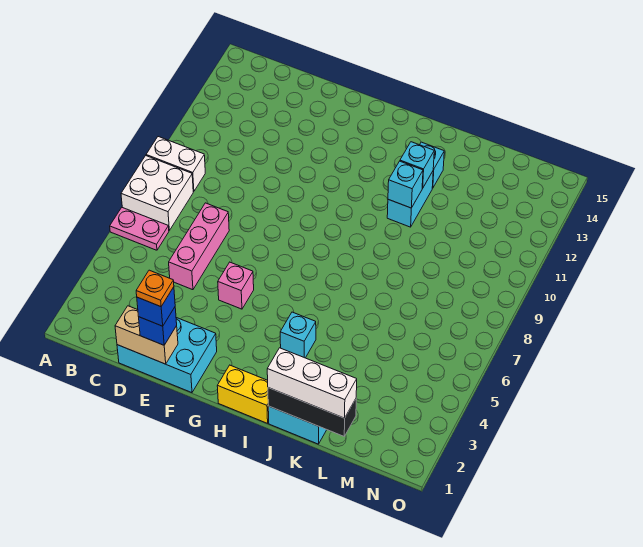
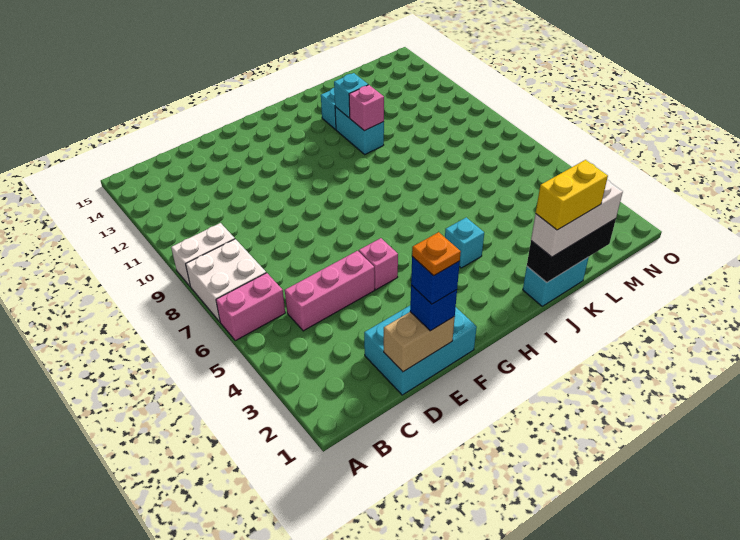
pink 1x2 plate [110,208,169,250] -> pink 1x2 brick [216,273,285,341]
pink 1x3 brick [169,203,229,290] -> pink 1x3 brick turned to [285,251,375,331]
yellow 1x2 brick [217,365,269,423] -> yellow 1x2 brick moved to [536,160,608,230]
cyan 1x1 brick [388,161,423,208] -> pink 1x1 brick [349,85,384,131]

